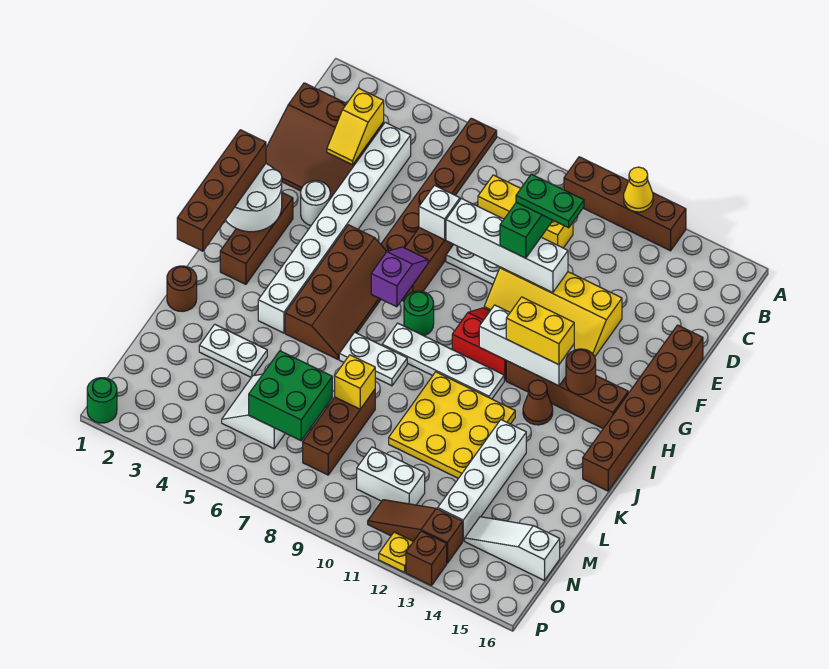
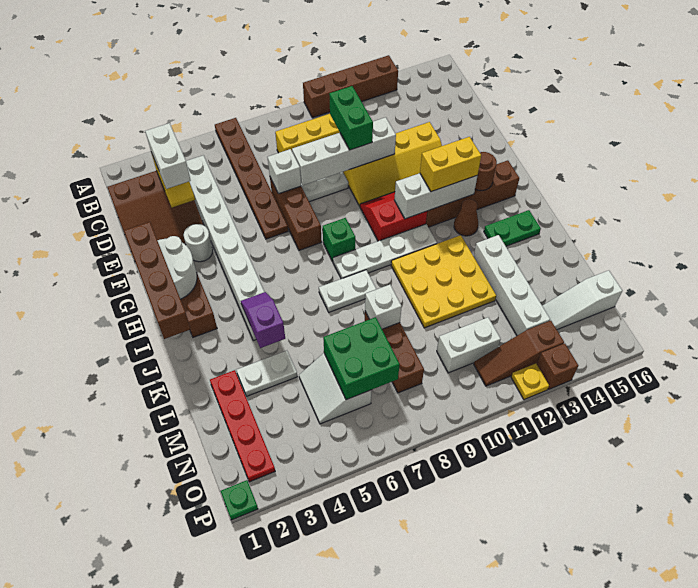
yellow 1x1 cone [624,167,653,212] -> none
none -> white 1x2 brick [145,123,191,189]
green 1x2 plate [516,174,584,228] -> green 1x2 plate moved to [484,210,541,246]
brown 1x6 brick [583,325,703,491] -> none
brown 2x4 slope [285,225,387,359] -> none
purple 1x2 slope [371,247,428,307] -> purple 1x2 slope moved to [241,292,285,348]
green 1x1 round brick [404,291,434,336] -> green 1x1 brick [323,218,355,261]
brown 1x1 round brick [167,266,197,311] -> none
none -> red 1x4 plate [210,370,275,482]
yellow 1x1 brick [335,355,375,409] -> white 1x1 brick [365,285,402,329]
green 1x1 round brick [87,378,117,423] -> green 1x1 plate [221,480,258,520]

